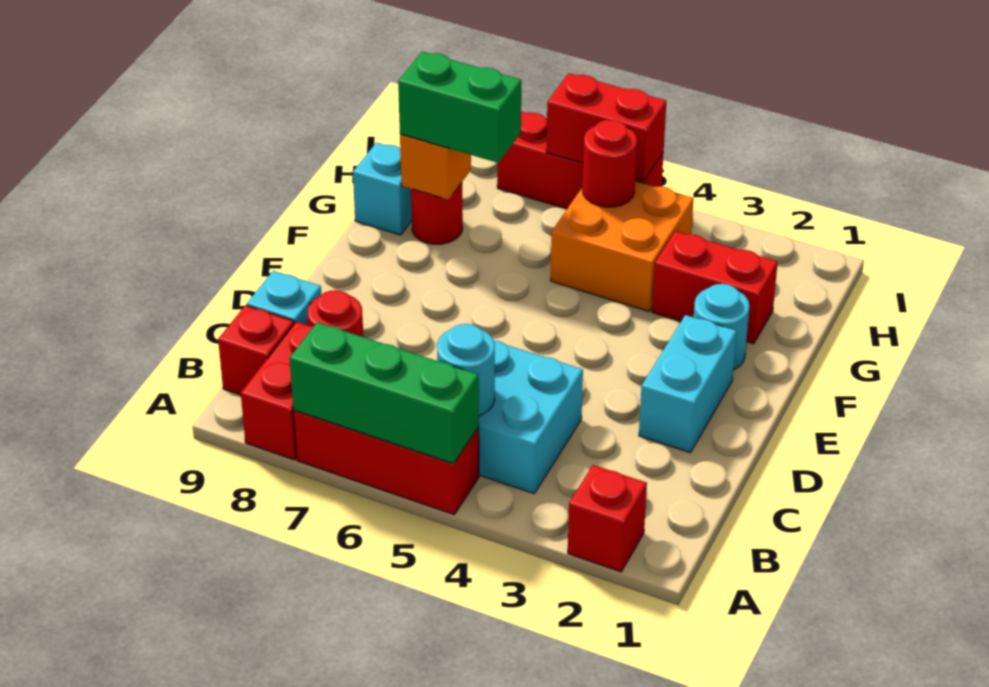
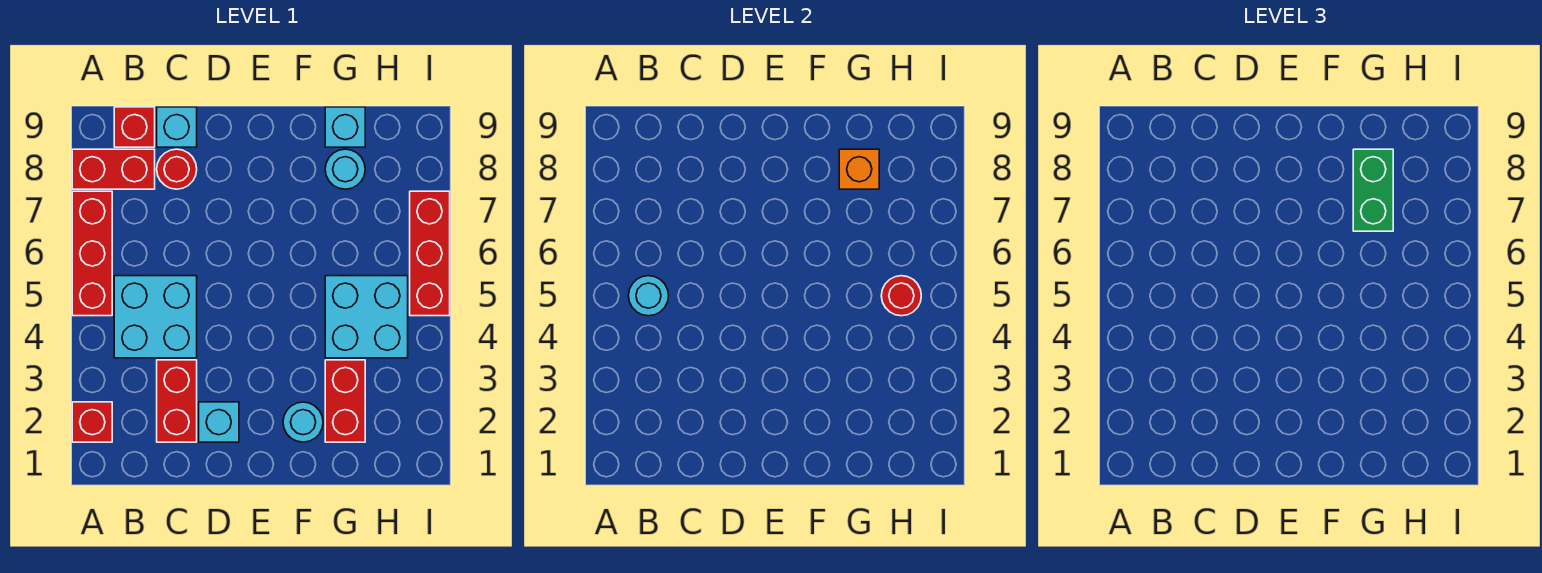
green 1x3 brick [290,322,479,464] -> none
cyan 1x2 brick [639,315,737,453] -> cyan 1x1 brick [199,402,239,442]
orange 2x2 brick [551,181,694,312] -> cyan 2x2 brick [325,276,408,358]
red 1x1 round brick [411,183,463,244] -> cyan 1x1 round brick [325,149,365,189]
red 1x2 brick [546,73,666,181] -> red 1x2 brick moved to [157,360,197,442]

